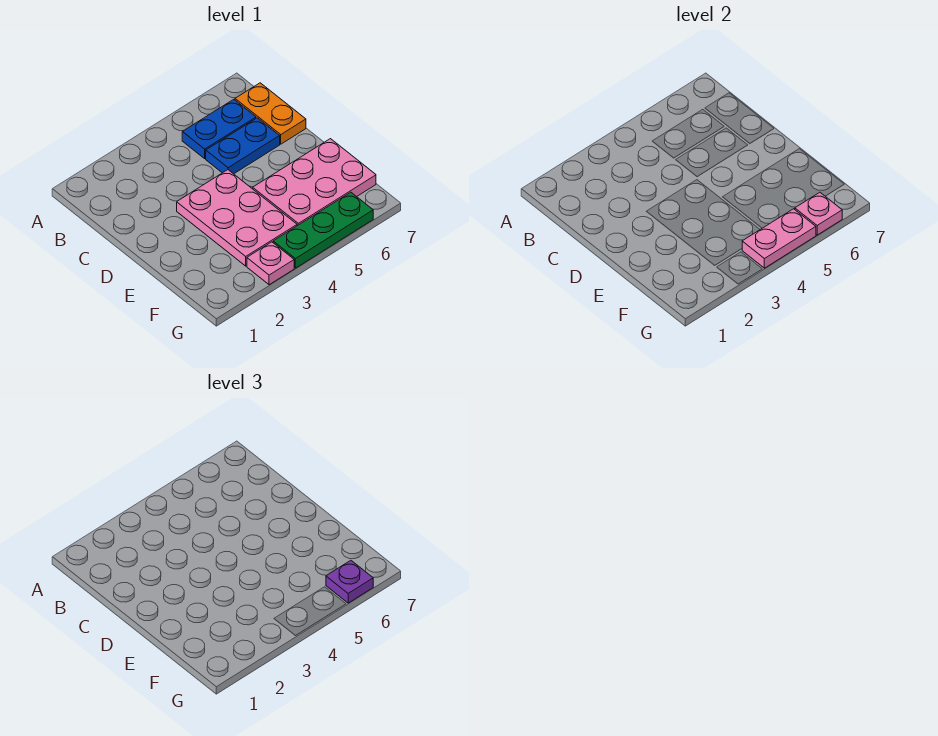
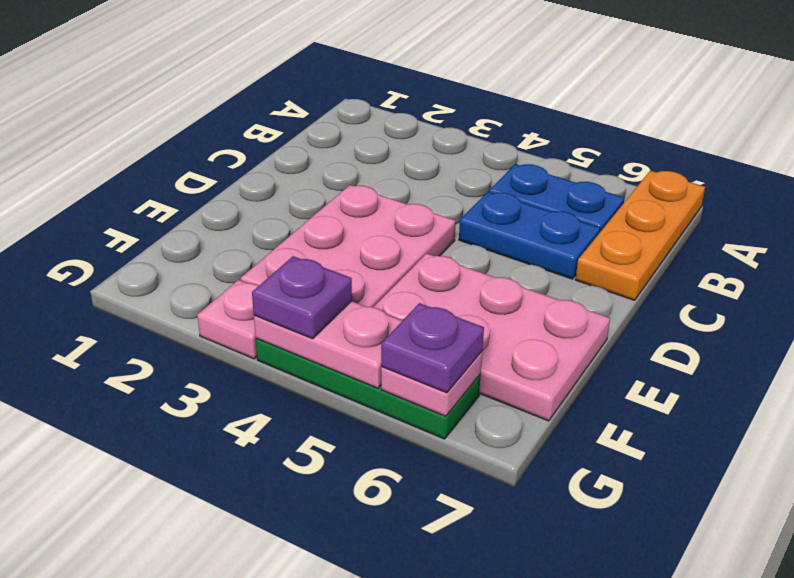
orange 1x2 plate [235,83,306,144] -> orange 1x3 plate [575,171,705,300]
none -> purple 1x1 plate [252,256,352,339]

